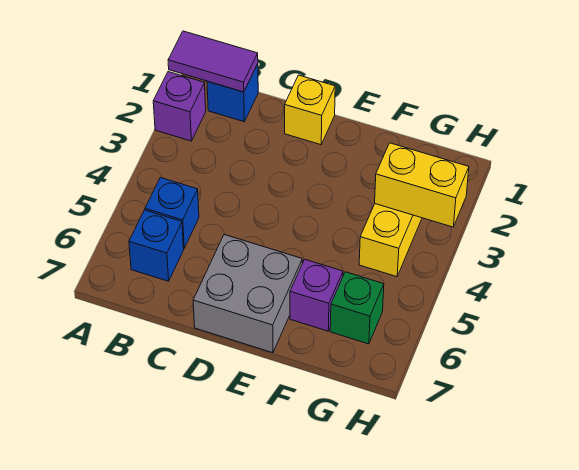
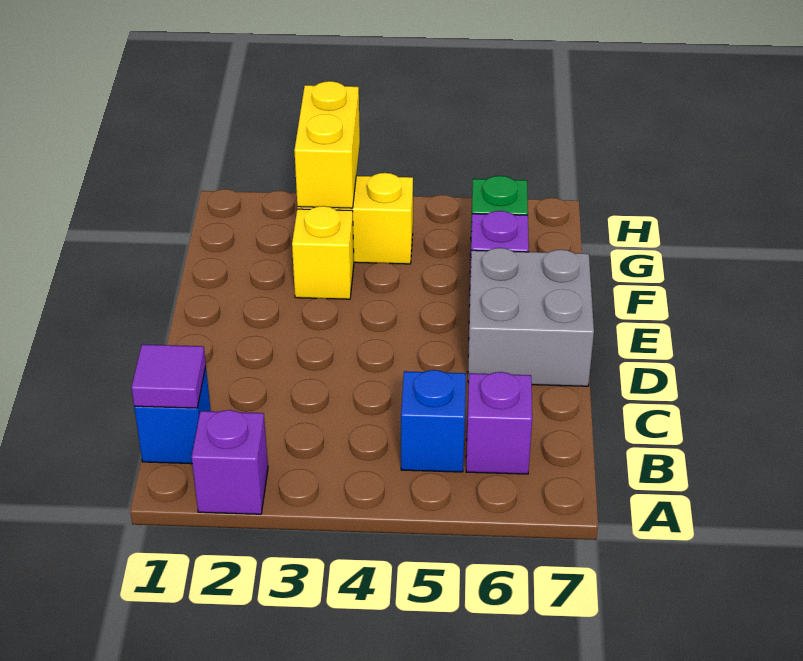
purple 1x2 tile [168,31,258,92] -> purple 1x1 tile [131,344,206,408]
blue 1x1 brick [129,210,184,281] -> purple 1x1 brick [466,372,532,474]
yellow 1x1 brick [285,75,335,145] -> yellow 1x1 brick moved to [292,206,354,299]

